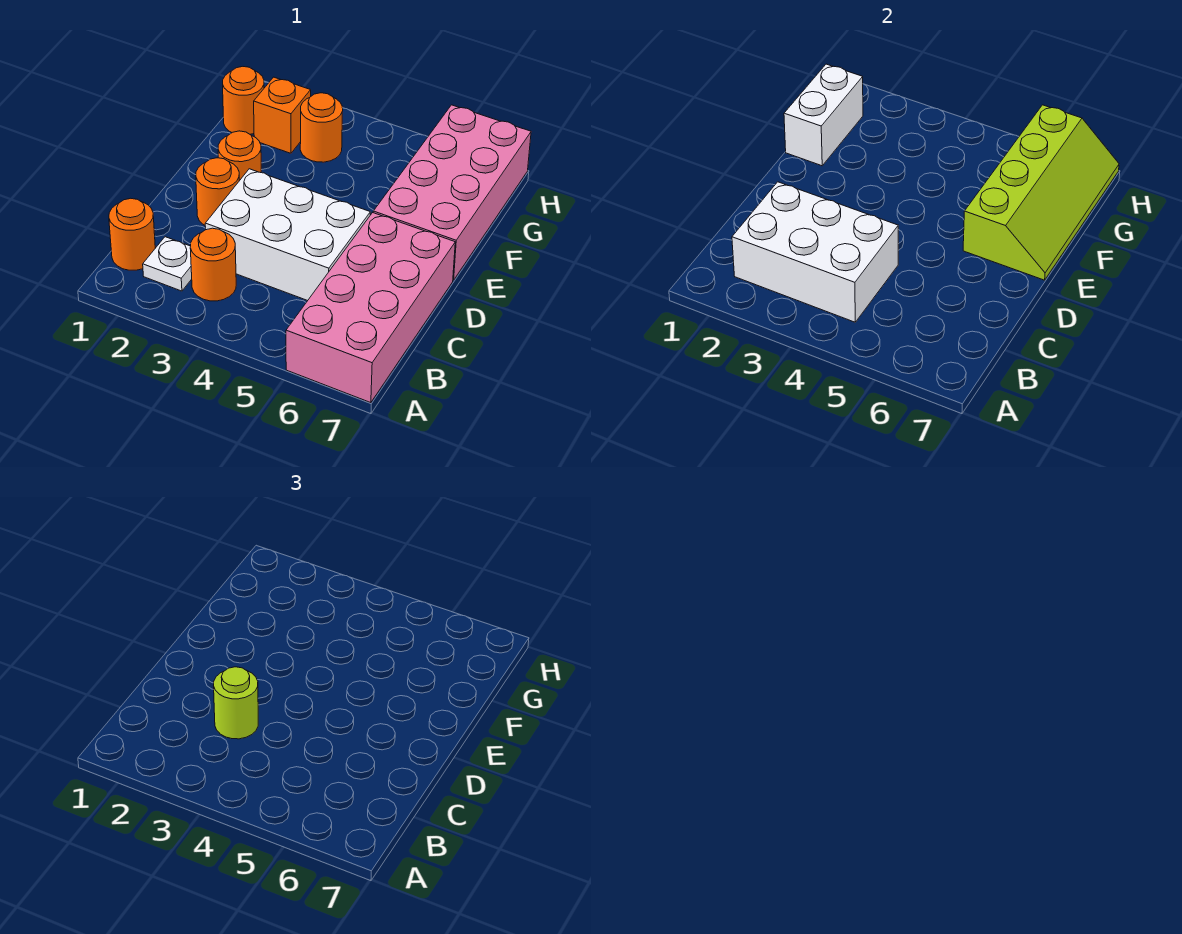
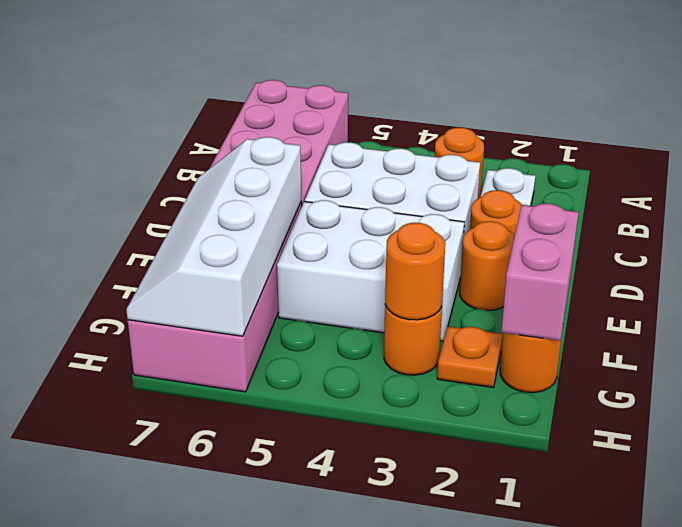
orange 1x1 round brick [109,198,155,270] -> orange 1x1 round brick moved to [385,223,445,320]
white 2x3 brick [732,182,898,322] -> white 2x3 brick moved to [277,200,464,341]
lime 1x1 round brick [214,667,258,739] -> none
lime 2x4 slope [963,105,1119,280] -> white 2x4 slope [126,137,301,336]
white 1x2 brick [784,64,863,166] -> pink 1x2 brick [501,204,579,341]
orange 1x1 brick [254,77,311,153] -> orange 1x1 plate [437,326,503,387]

